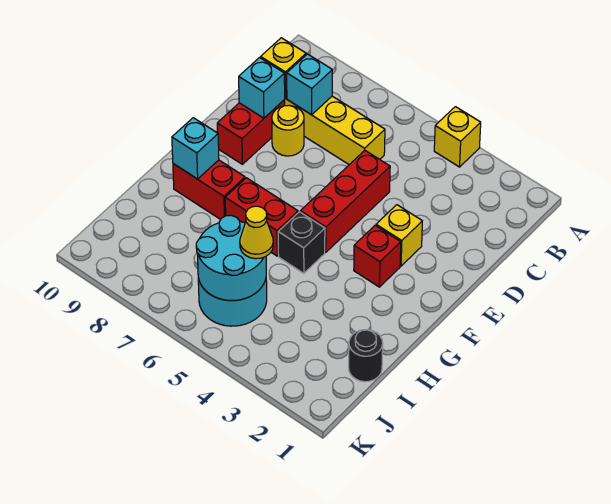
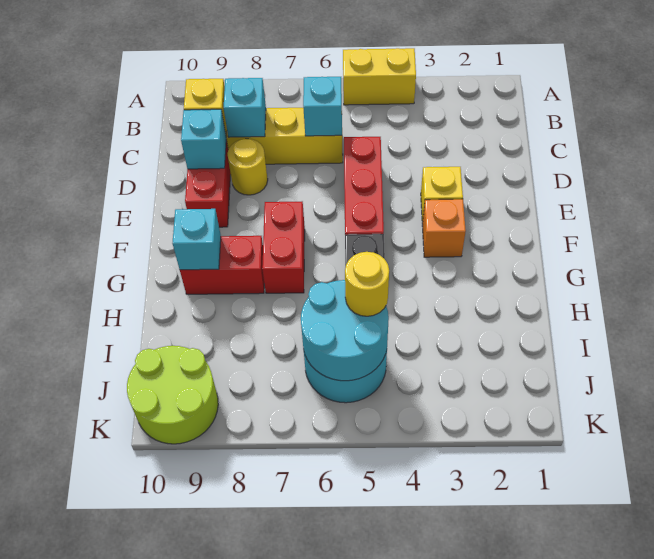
yellow 1x1 brick [434,107,481,167] -> yellow 1x2 brick [343,48,416,105]
none -> cyan 1x1 brick [303,77,342,136]
red 1x1 brick [354,226,401,287] -> orange 1x1 brick [422,199,466,257]
red 1x2 brick [225,178,298,256] -> red 1x2 brick turned to [262,202,305,293]
black 1x1 round brick [349,330,383,382] -> none
yellow 1x1 cone [240,206,273,259] -> yellow 1x1 round brick [345,252,389,316]
none -> lime 2x2 round brick [127,346,218,444]

